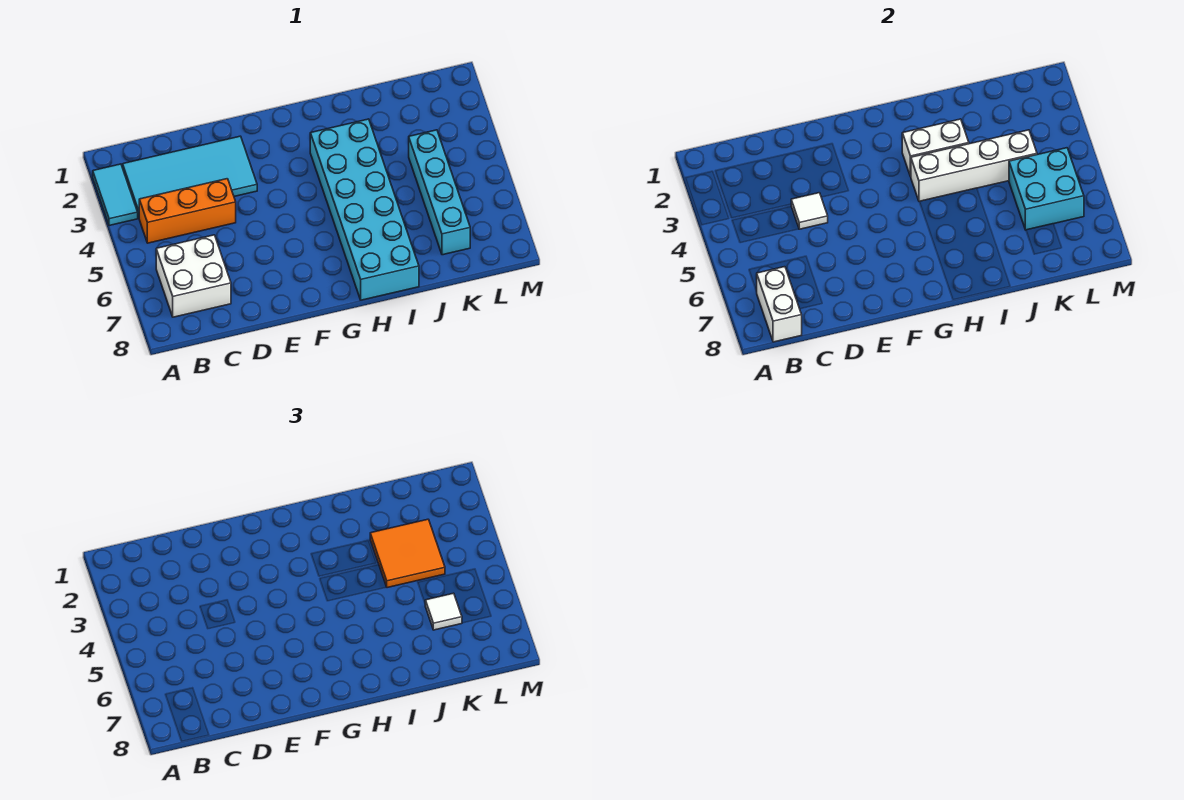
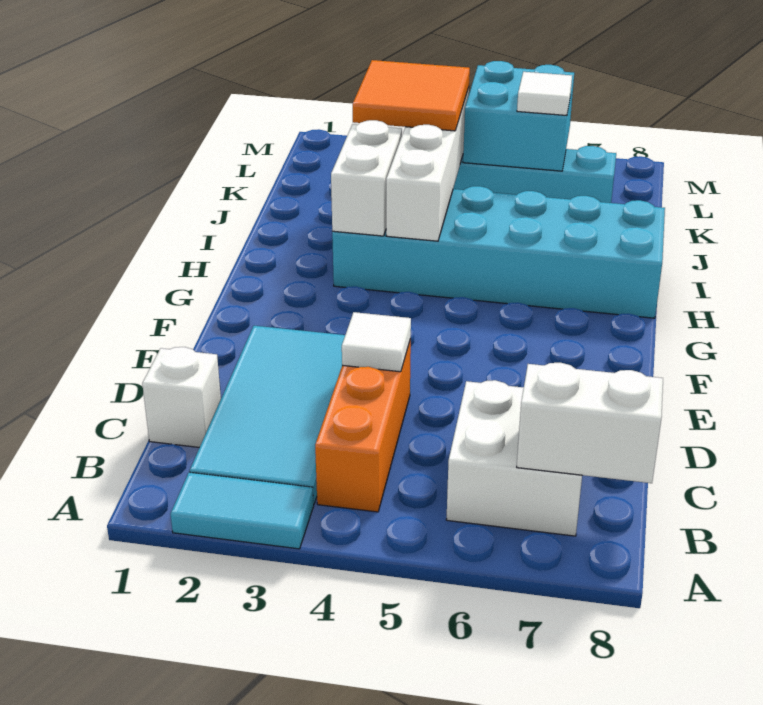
none -> white 1x1 brick [142,347,221,447]

